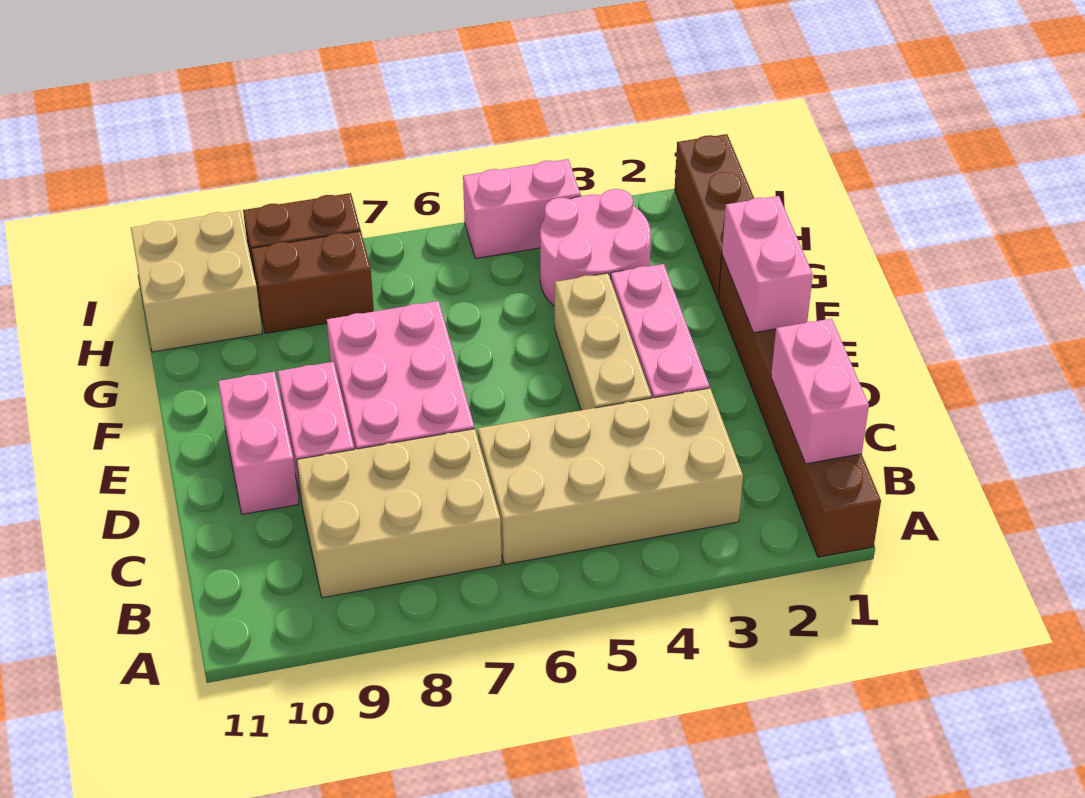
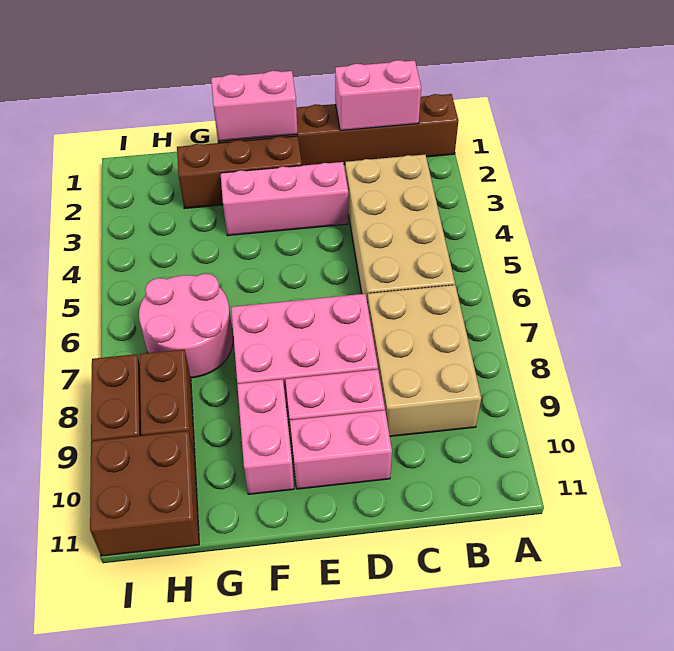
tan 1x3 brick [555,273,651,410] -> none
brown 1x3 brick [675,134,754,300] -> brown 1x3 brick moved to [177,136,302,209]
pink 2x2 round brick [540,189,651,306] -> pink 2x2 round brick moved to [139,274,233,378]
tan 2x2 brick [131,211,262,352] -> brown 2x2 brick [90,431,199,556]
pink 1x2 brick [463,159,581,258] -> pink 1x2 brick moved to [237,379,294,494]

